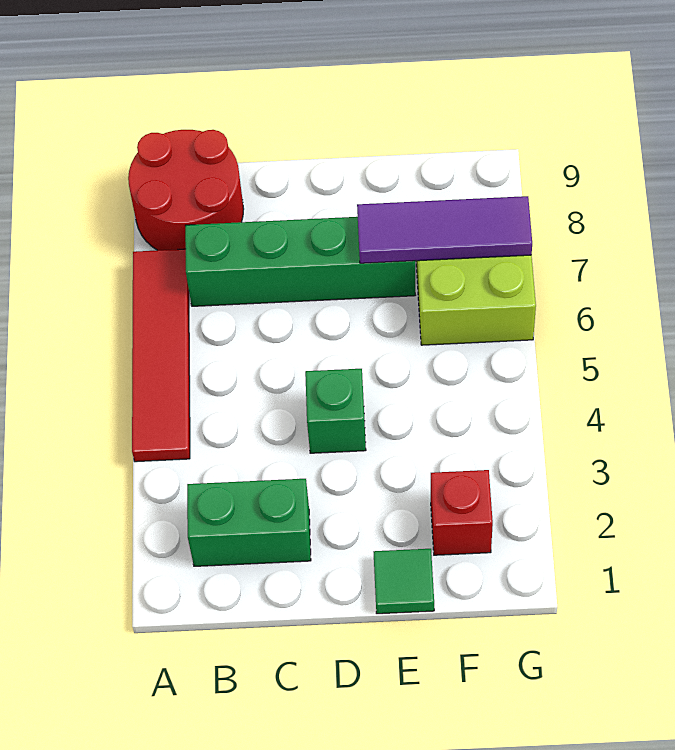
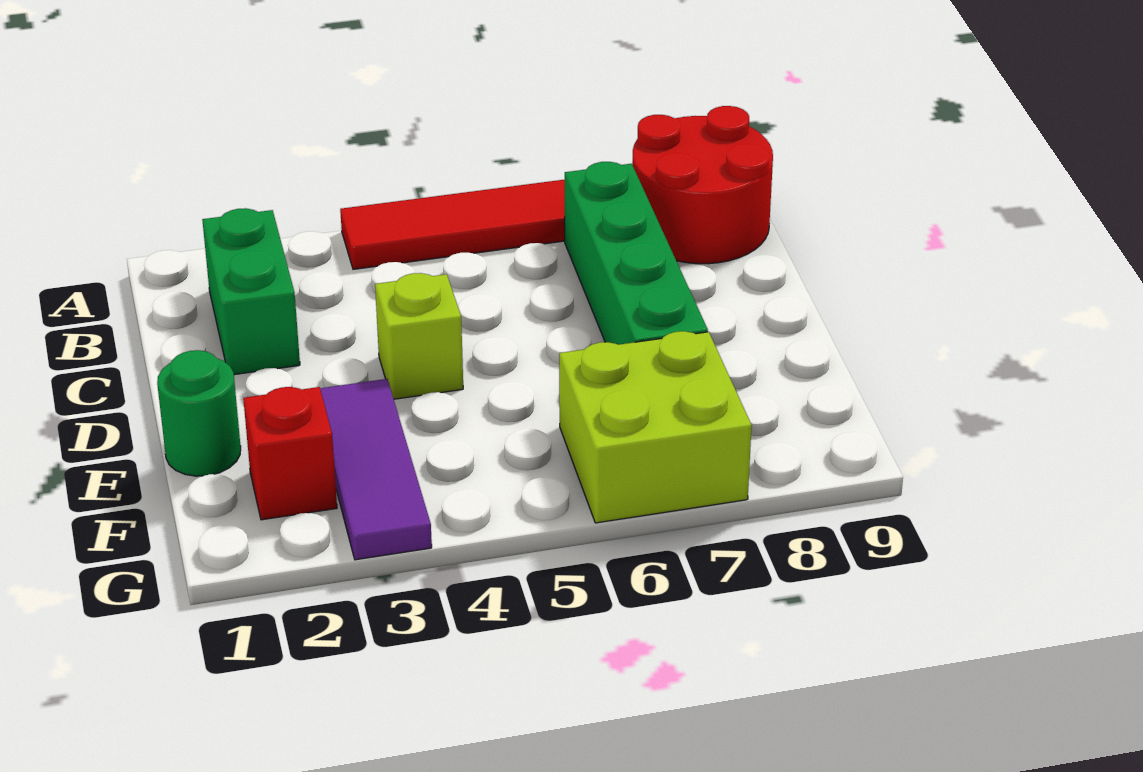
green 1x1 brick [305,369,366,453] -> lime 1x1 brick [375,273,463,399]
green 1x1 tile [374,549,434,614] -> green 1x1 round brick [157,350,241,476]
purple 1x3 tile [357,196,532,263] -> purple 1x3 tile moved to [320,379,432,560]

